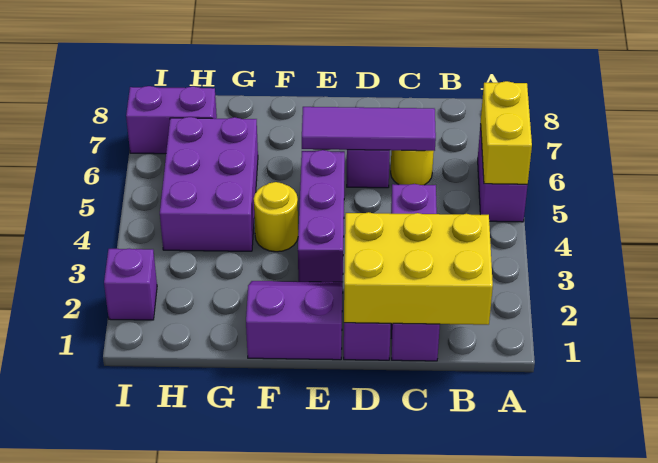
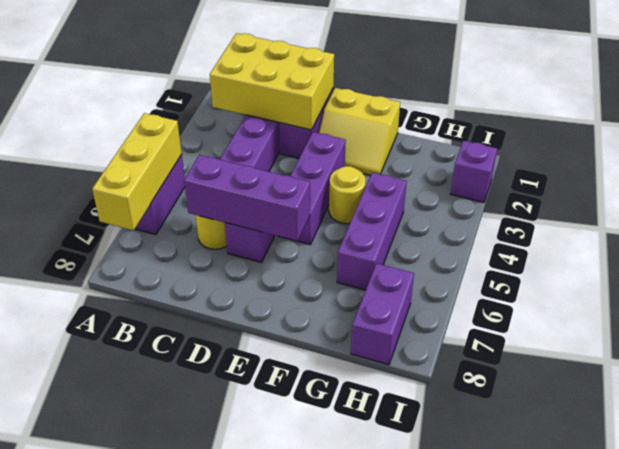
yellow 1x2 brick [481,81,532,184] -> yellow 1x3 brick [92,113,182,230]
purple 1x3 tile [302,107,436,151] -> purple 1x3 brick [184,155,310,241]
purple 2x2 slope [246,281,343,360] -> yellow 2x2 slope [319,88,400,176]
purple 2x3 brick [160,117,258,251] -> purple 1x3 brick [337,172,407,290]
purple 1x2 brick [126,86,217,154] -> purple 1x2 brick turned to [351,263,414,365]

